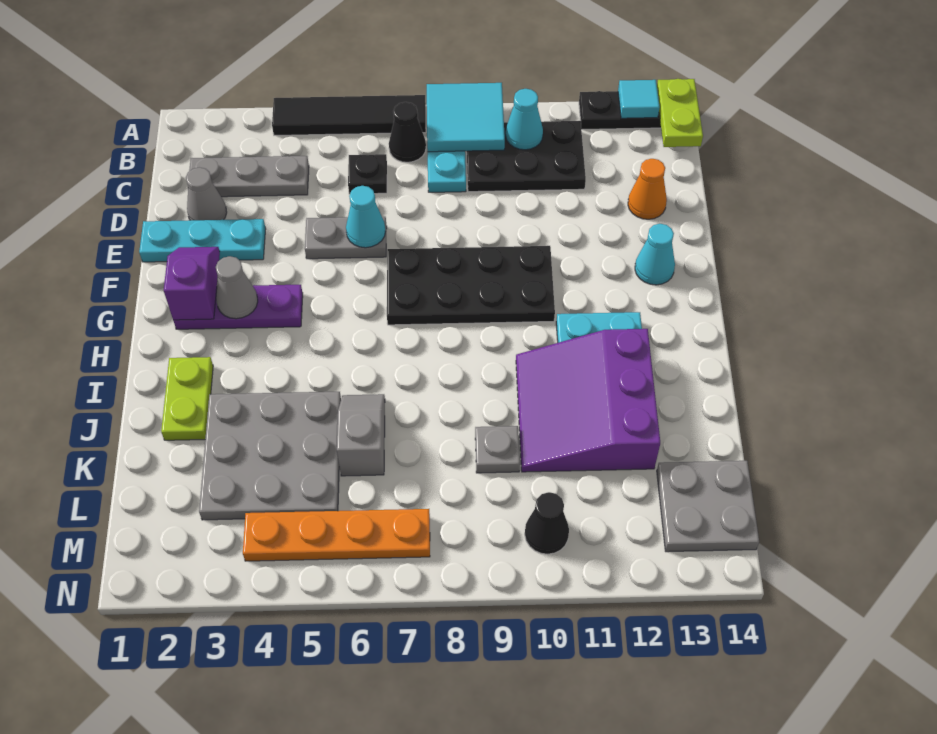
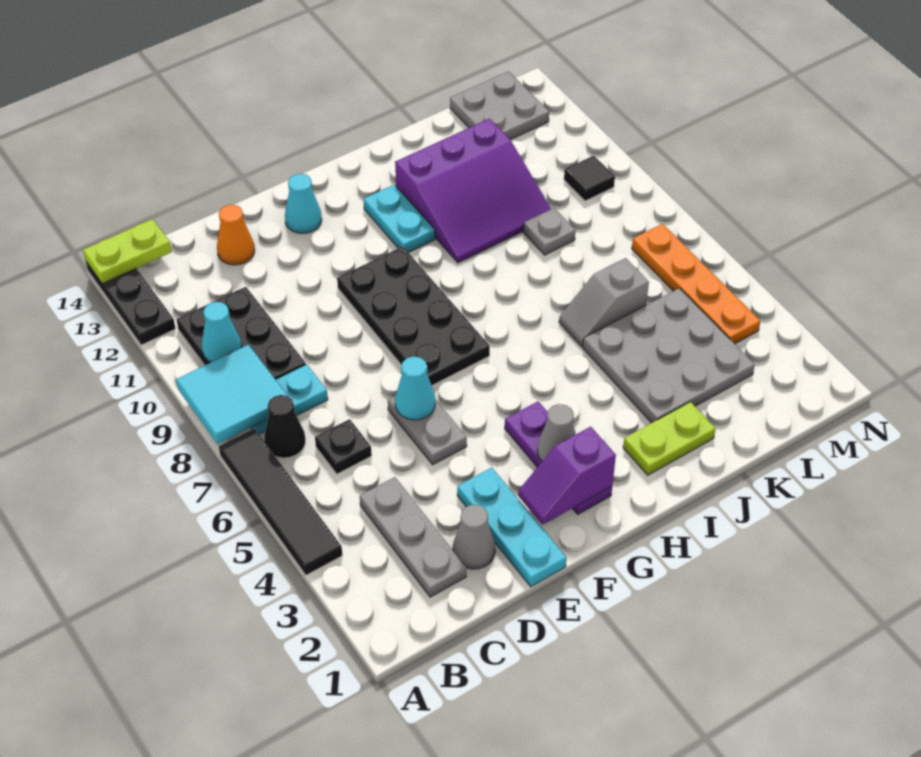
cyan 1x1 tile [618,80,660,118] -> none
black 1x1 cone [525,492,569,554] -> black 1x1 tile [564,156,615,201]

